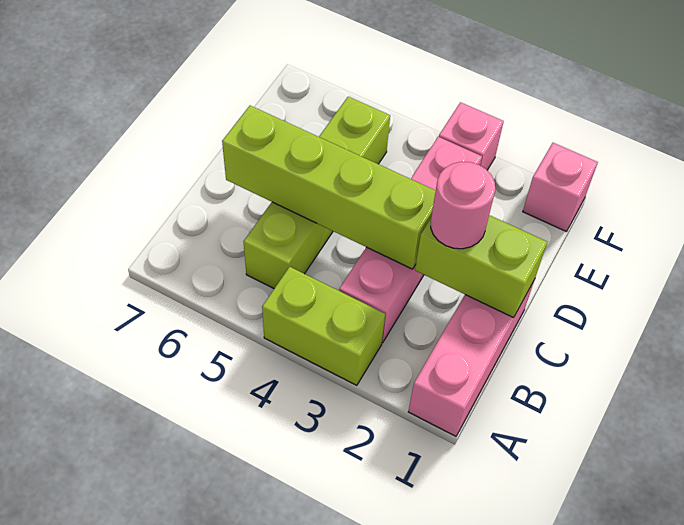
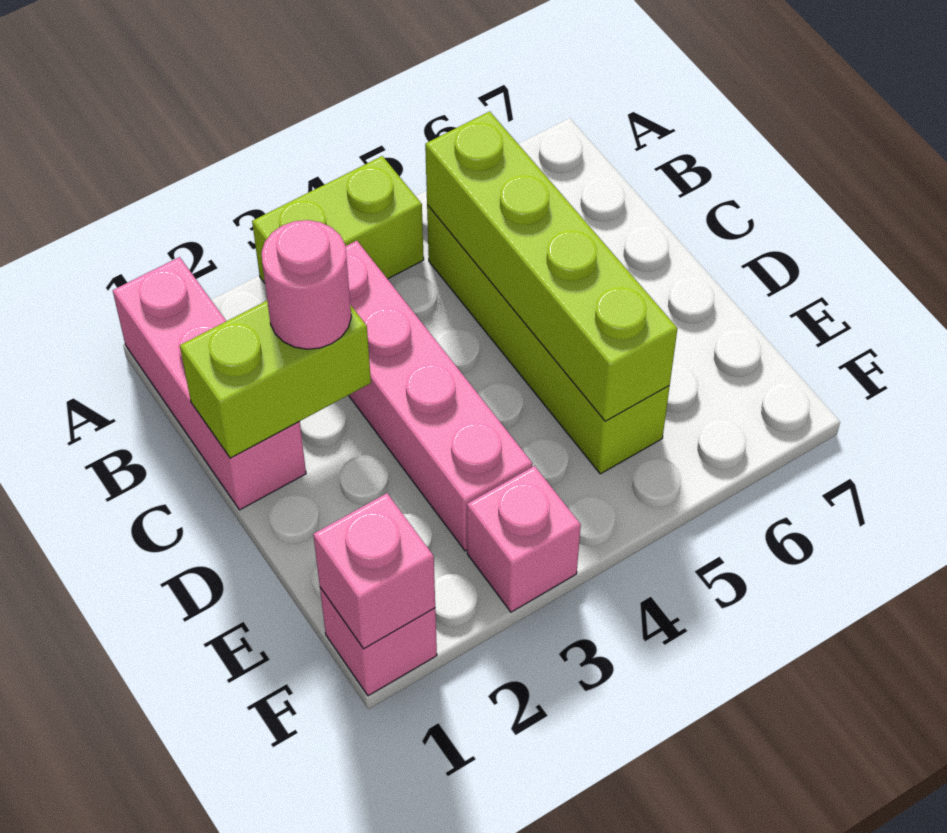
lime 1x4 brick [222,106,436,269] -> lime 1x4 brick turned to [425,111,678,421]
none -> pink 1x1 brick [313,493,435,649]

